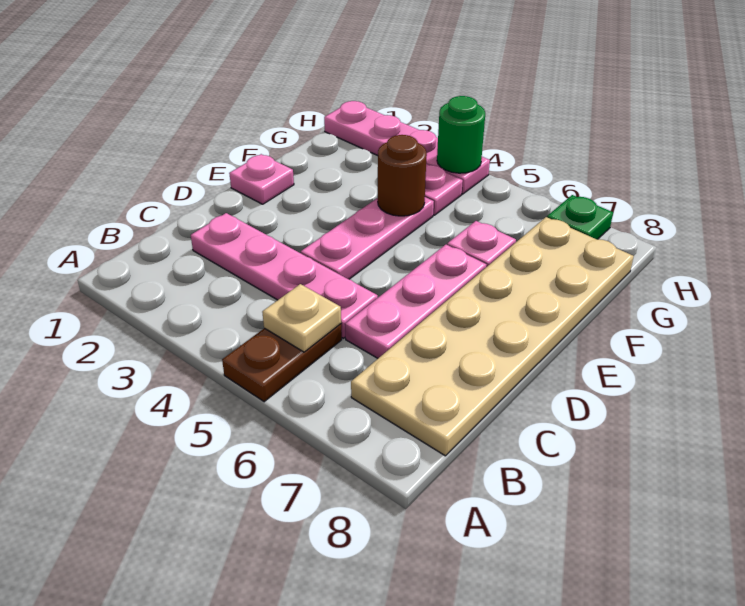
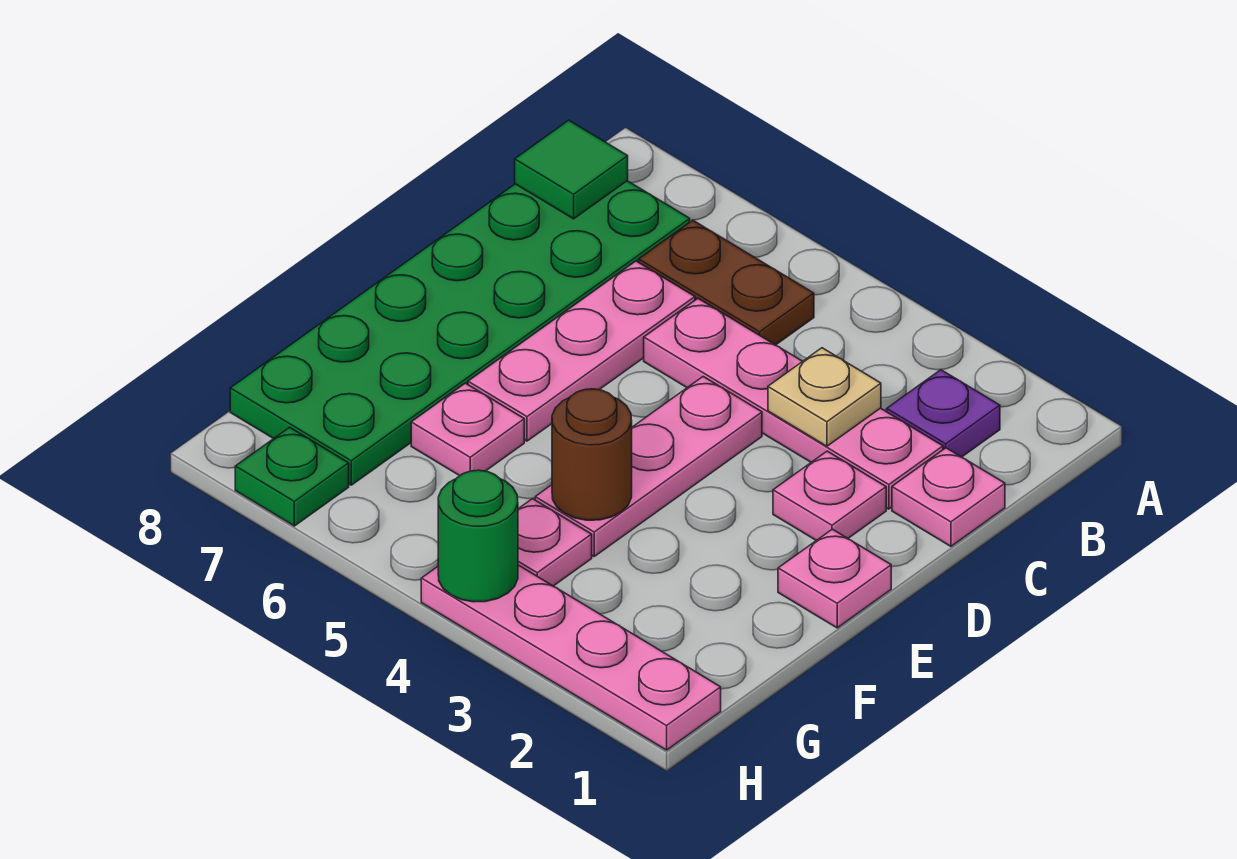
brown 1x2 plate [222,324,342,402] -> brown 1x2 plate turned to [639,220,814,345]
none -> purple 1x1 plate [887,370,1000,457]
tan 1x1 plate [262,284,341,352] -> tan 1x1 plate moved to [768,348,881,446]
tan 2x6 plate [351,217,634,456] -> green 2x6 plate [230,181,690,485]
none -> green 1x1 tile [515,120,628,219]
none -> pink 1x1 plate [892,448,1005,546]
none -> pink 1x1 plate [773,451,886,540]

